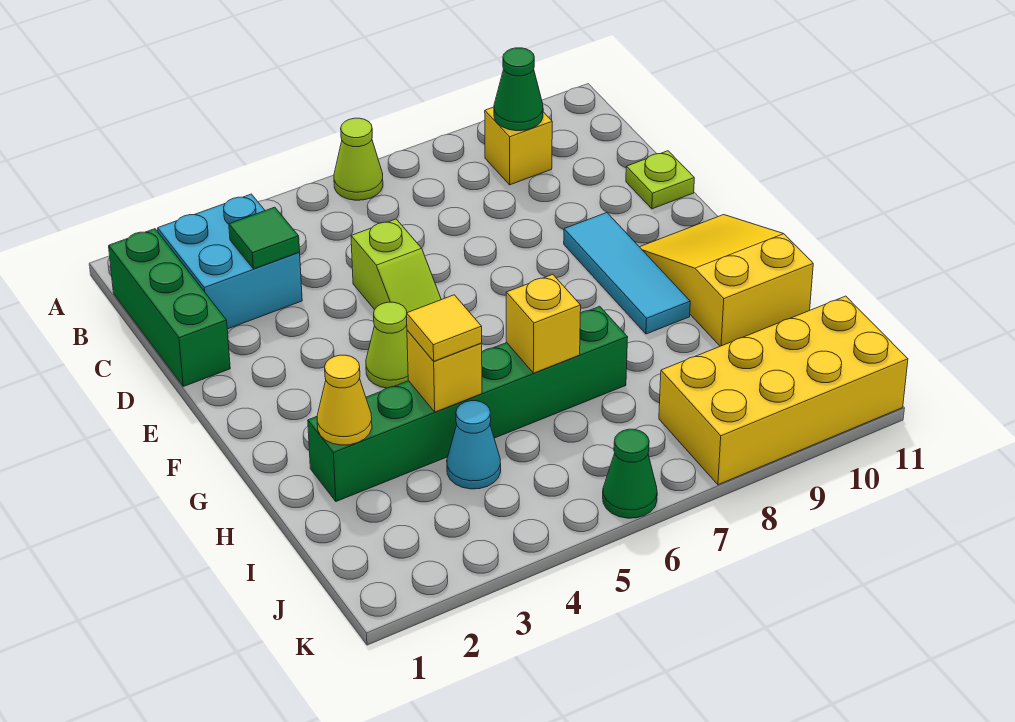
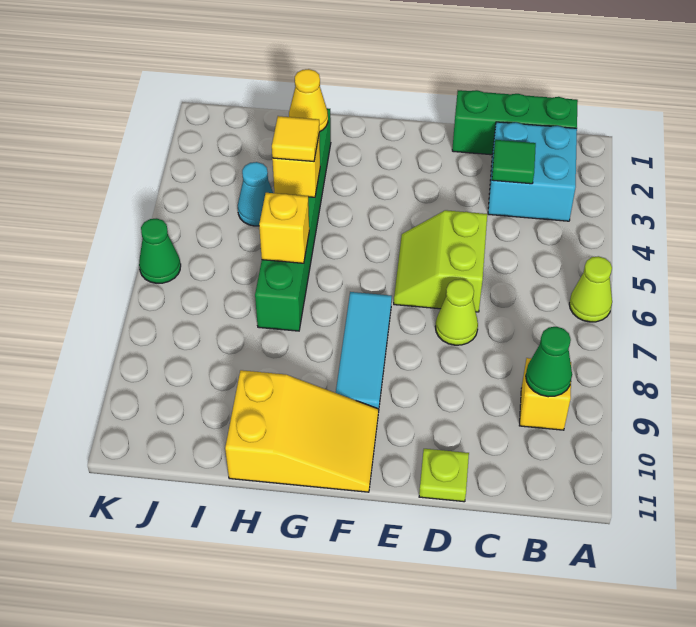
lime 1x2 slope [351,219,441,313] -> lime 2x2 slope [394,210,487,312]
cyan 1x3 tile [564,213,690,334] -> cyan 1x3 tile turned to [336,292,392,412]
lime 1x1 cone [366,302,408,388] -> lime 1x1 cone moved to [435,279,478,345]
yellow 2x4 brick [659,296,908,485] -> none

